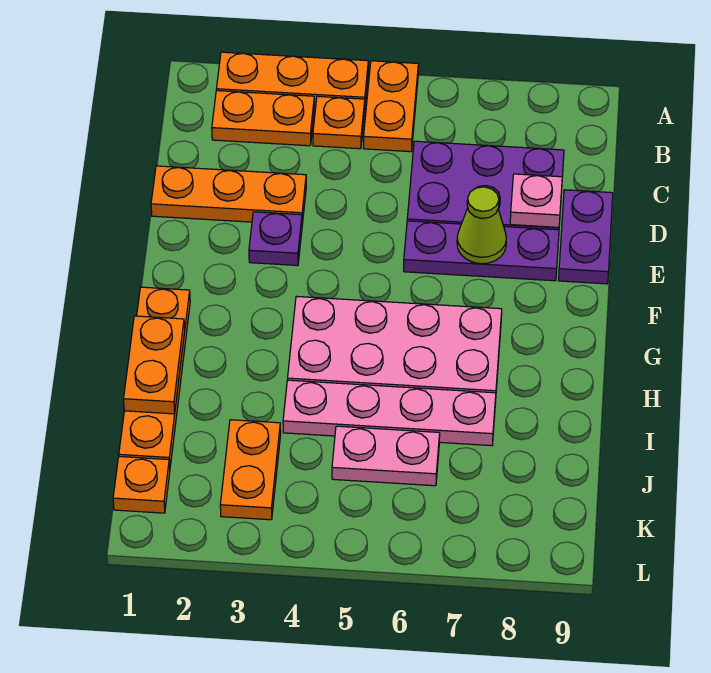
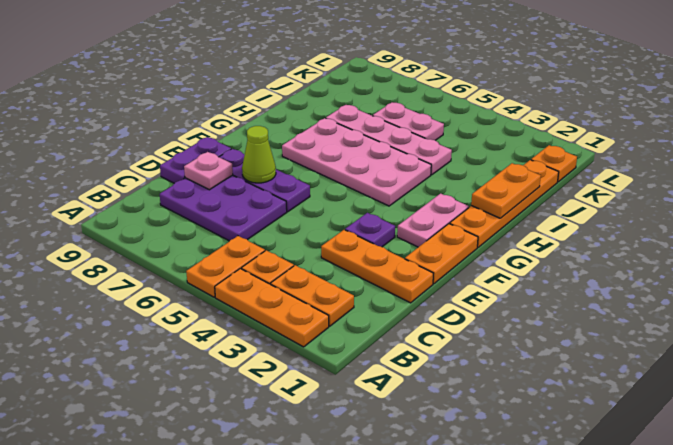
none -> pink 1x2 plate [397,194,469,247]
orange 1x2 plate [220,420,281,520] -> orange 1x2 plate moved to [405,224,478,284]

